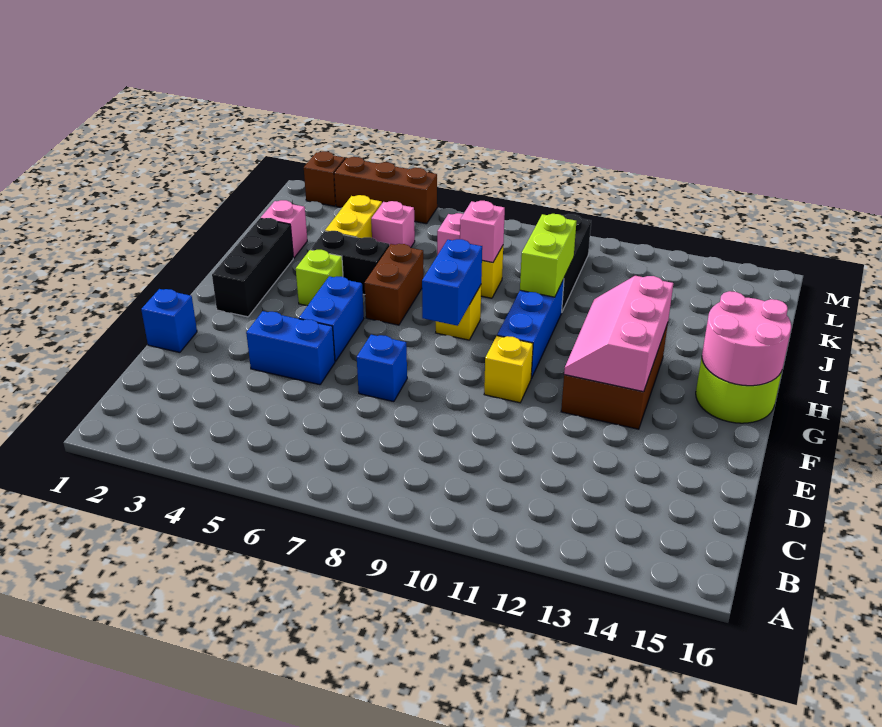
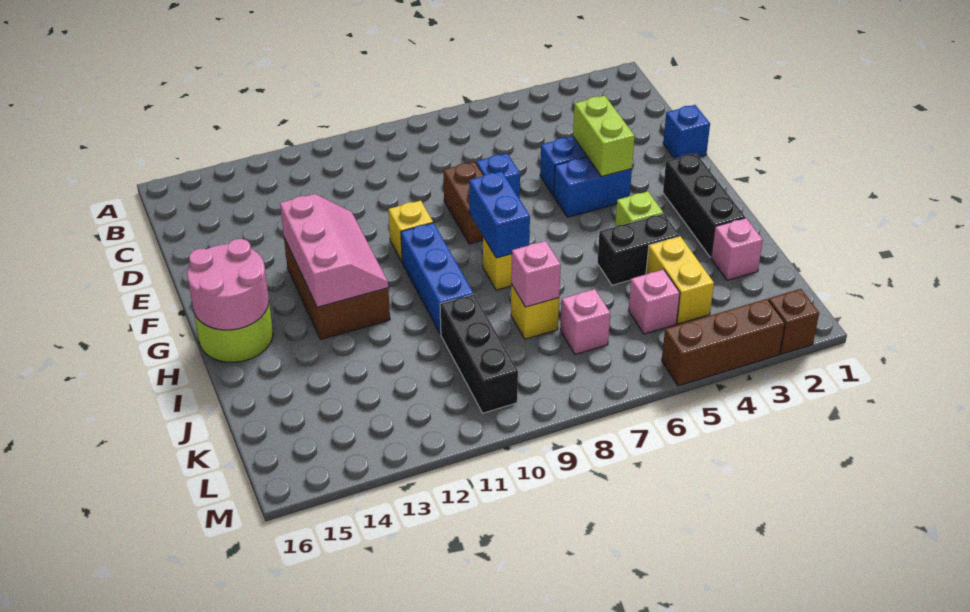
blue 1x2 brick [299,276,364,361] -> blue 1x2 brick turned to [554,157,632,217]
brown 1x2 brick [365,244,423,325] -> brown 1x2 brick moved to [443,162,483,244]
lime 1x2 brick [520,214,577,297] -> lime 1x2 brick moved to [573,96,635,176]

